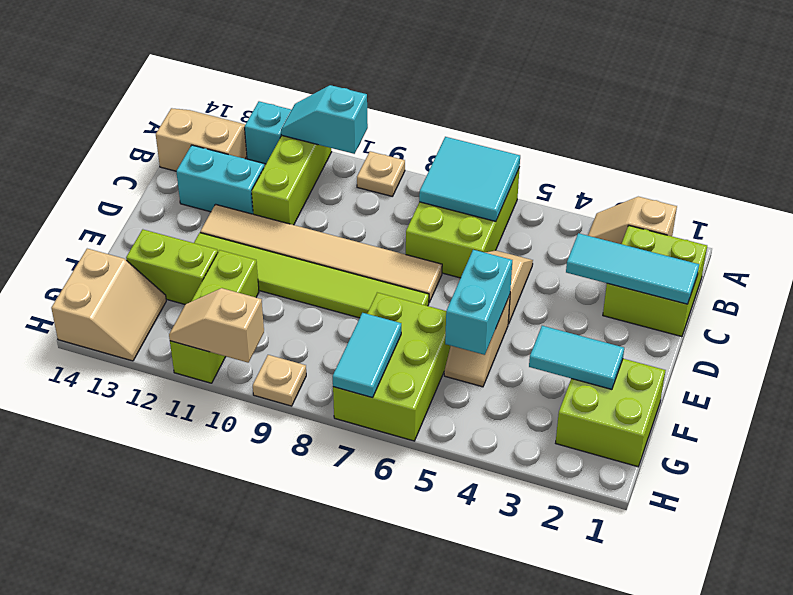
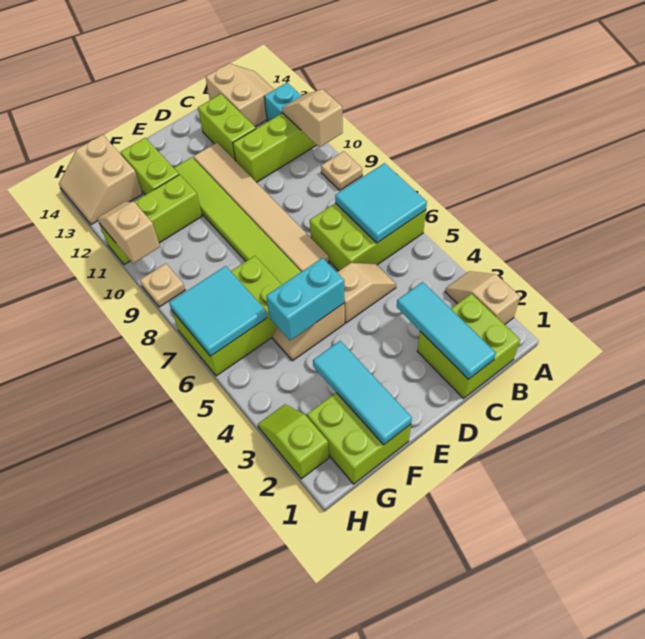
cyan 1x2 slope [281,85,368,154] -> tan 1x2 slope [282,89,343,147]
cyan 1x2 brick [176,145,264,214] -> lime 1x2 brick [198,94,256,161]
cyan 1x2 tile [529,326,624,389] -> cyan 1x3 tile [313,341,412,445]
cyan 1x2 tile [333,313,401,398] -> cyan 2x2 tile [169,266,267,356]
tan 2x2 slope [51,249,166,361] -> tan 2x2 slope turned to [59,135,142,225]
none -> lime 1x2 slope [258,404,329,479]

